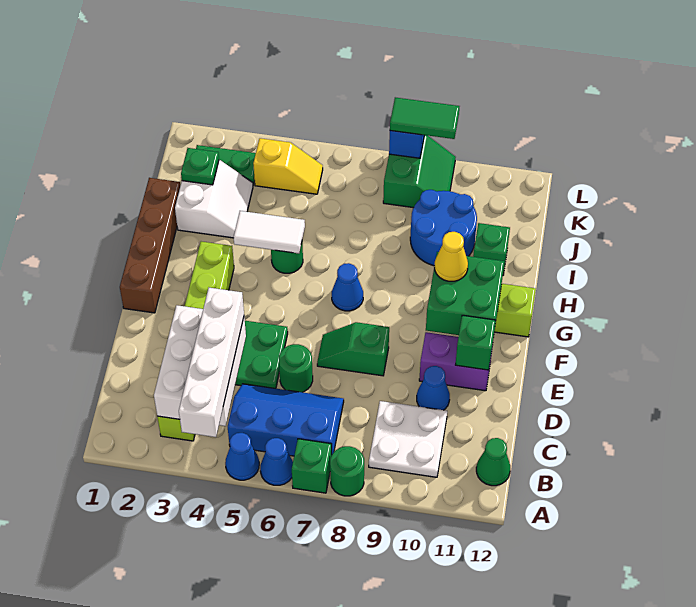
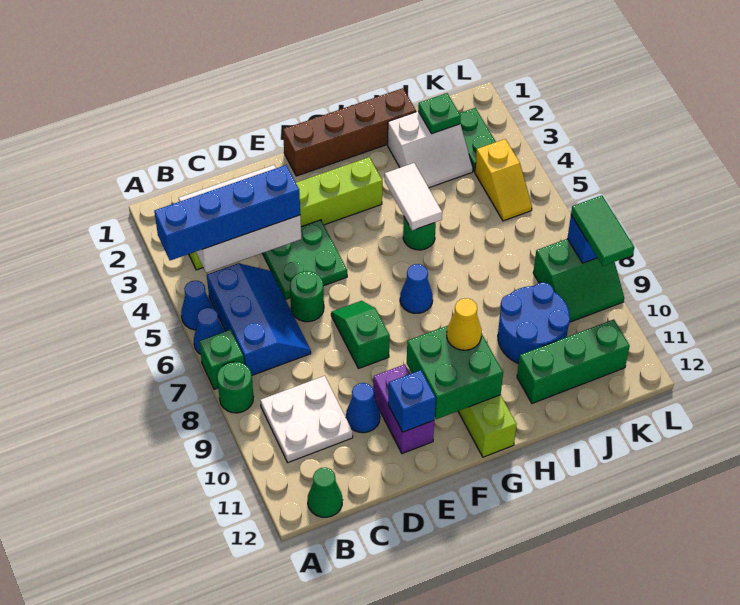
white 1x4 brick [179,288,244,437] -> blue 1x4 brick [154,165,300,260]
green 1x1 brick [456,315,496,370] -> blue 1x1 brick [388,370,436,432]
green 1x1 brick [473,223,510,275] -> green 1x3 brick [517,319,630,403]

